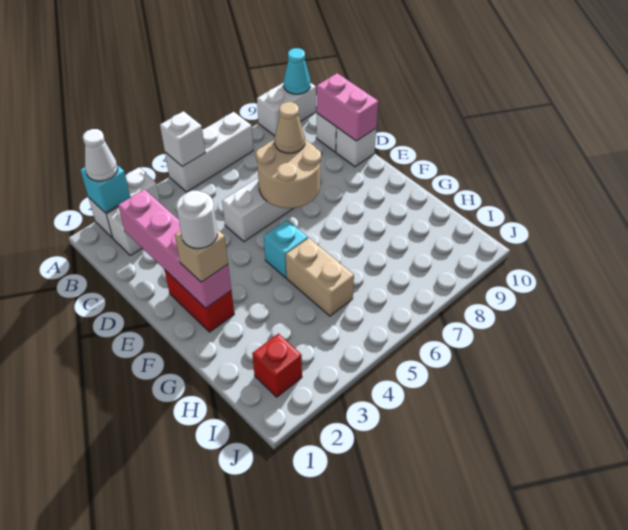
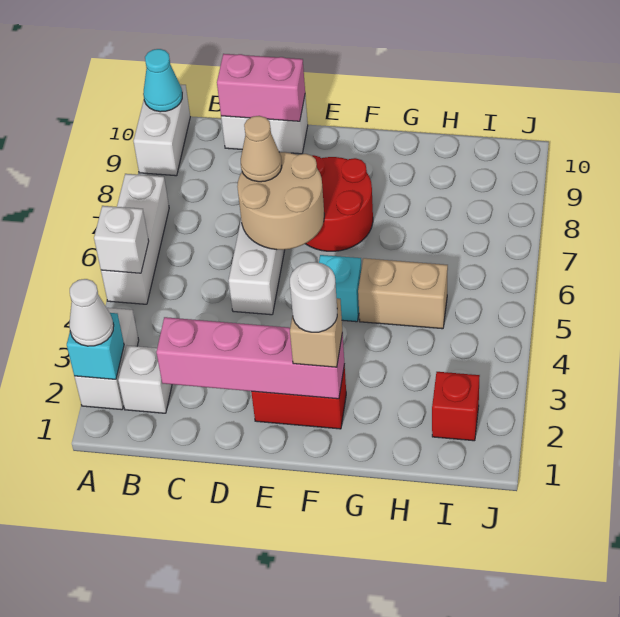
none -> red 2x2 round brick [305,155,373,251]

